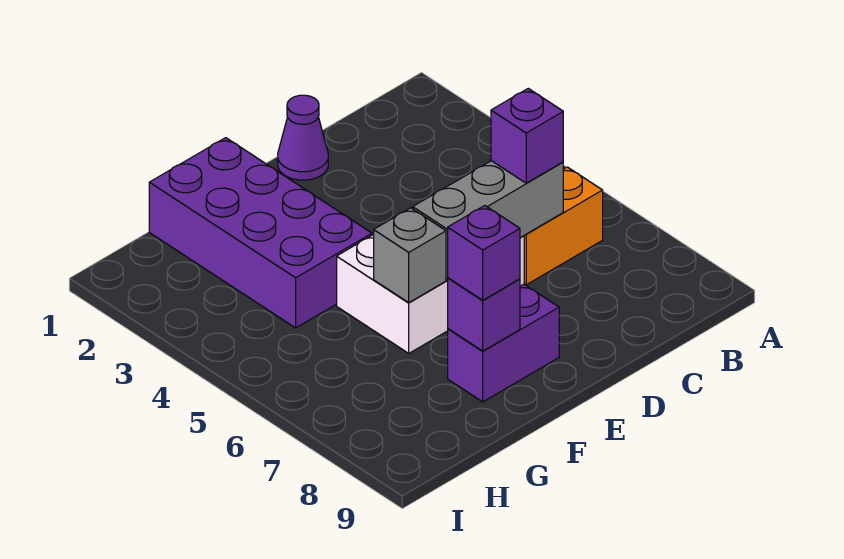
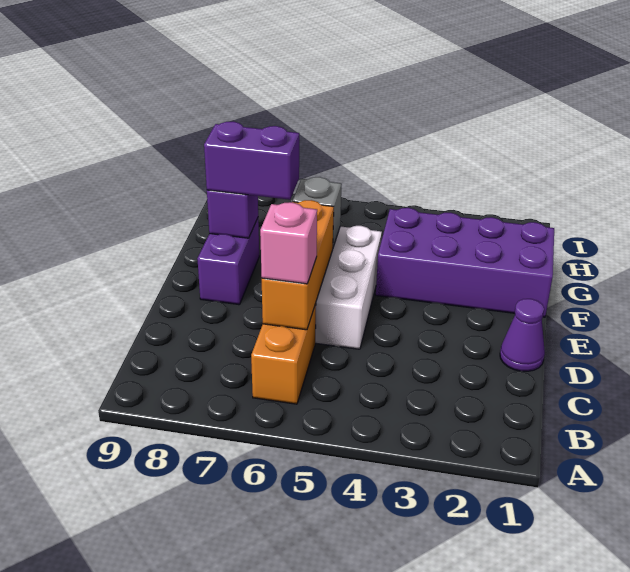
grey 1x3 brick [413,161,563,280] -> orange 1x3 brick [262,200,334,330]
purple 1x1 brick [491,88,563,183] -> pink 1x1 brick [260,202,317,284]
purple 1x1 brick [448,206,520,300] -> purple 1x2 brick [204,121,299,200]

